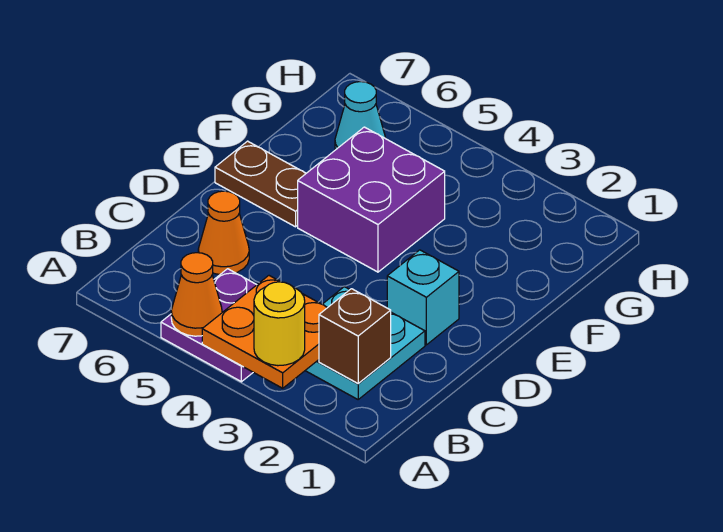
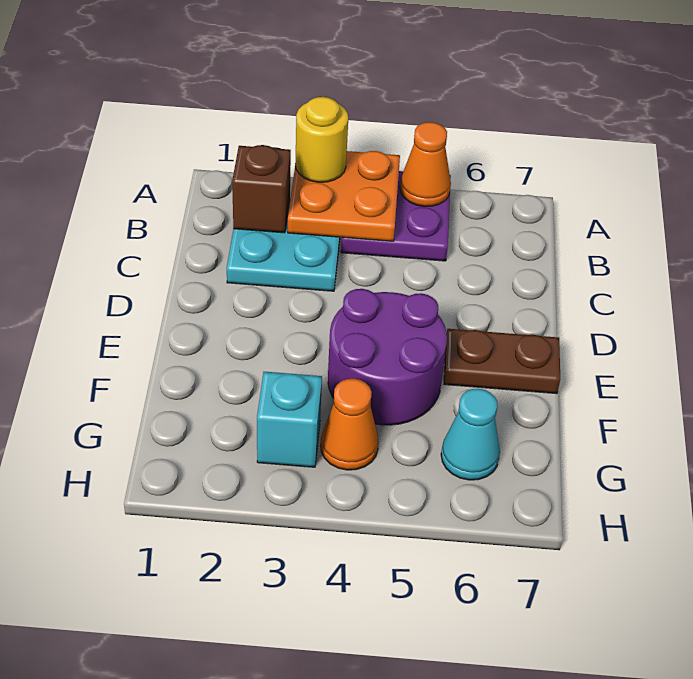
orange 1x1 cone [198,191,249,274] -> orange 1x1 cone moved to [321,379,379,470]
cyan 1x1 brick [387,250,459,345] -> cyan 1x1 brick moved to [257,372,322,467]
purple 2x2 brick [298,127,445,272] -> purple 2x2 round brick [328,289,447,425]

